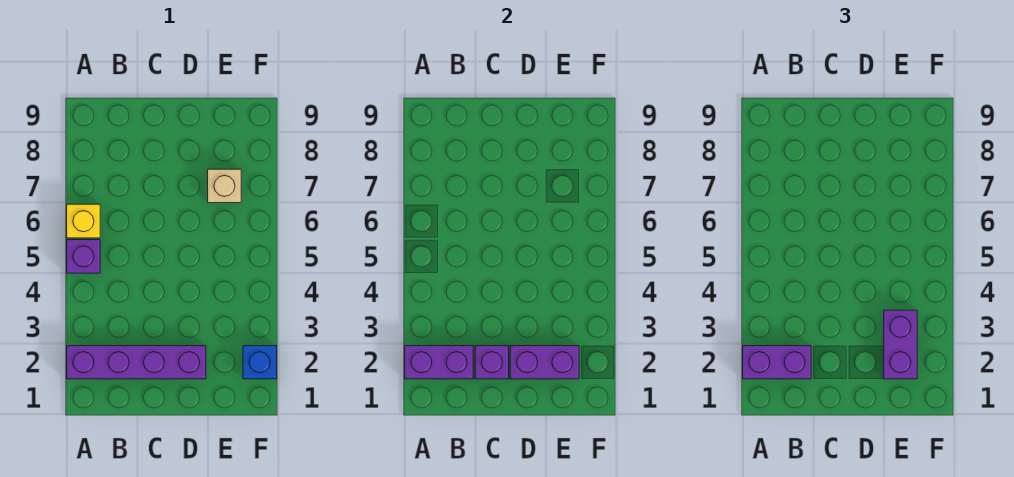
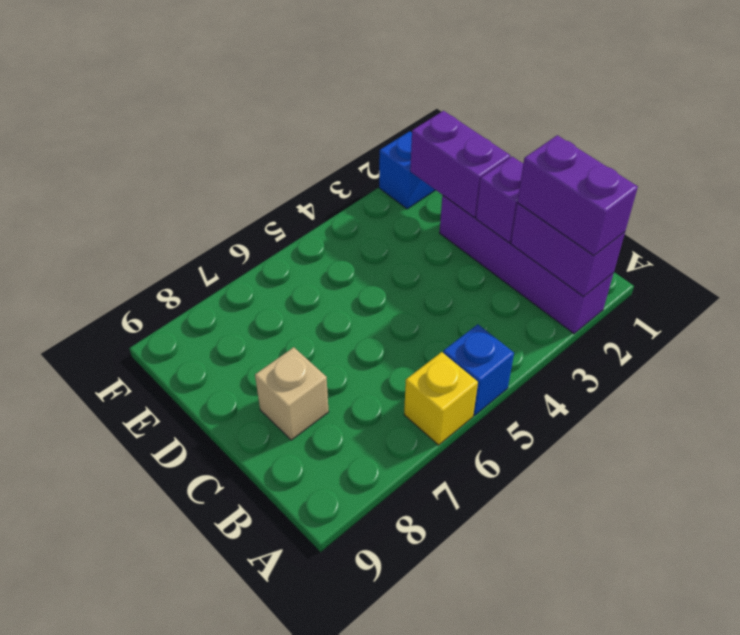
purple 1x1 brick [67,240,100,273] -> blue 1x1 brick [443,324,514,415]
purple 1x2 brick [884,310,917,379] -> none
tan 1x1 brick [208,169,241,203] -> tan 1x1 brick moved to [255,347,329,440]

